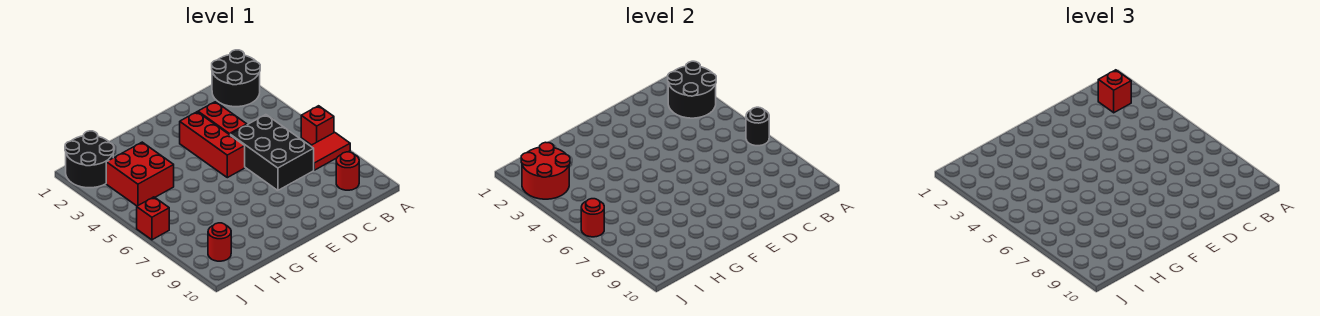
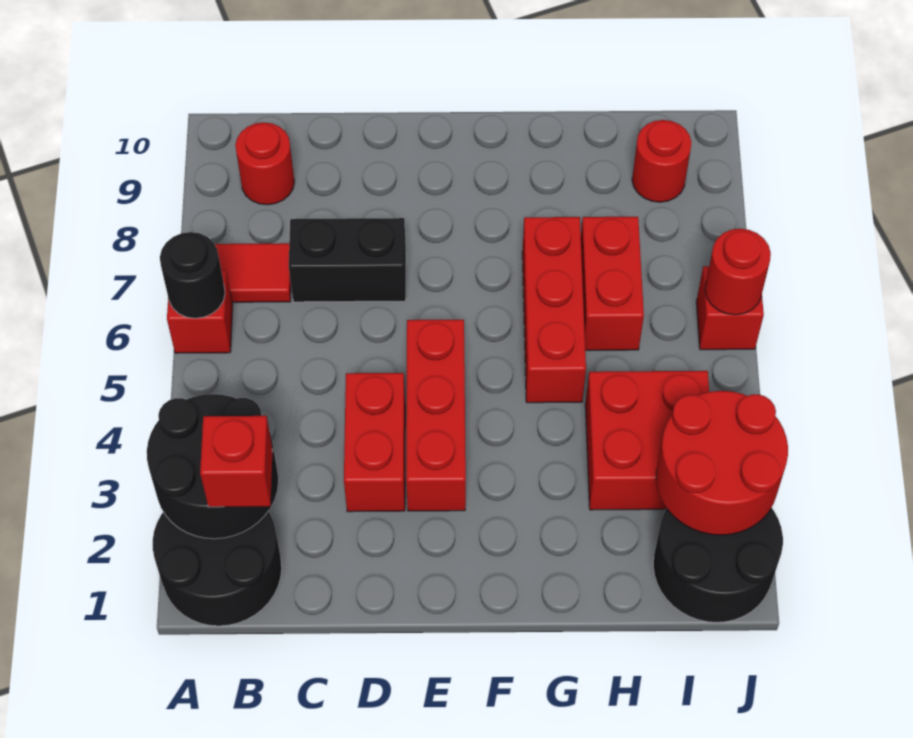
black 2x3 brick [230,115,314,190] -> black 1x2 brick [289,218,406,302]
none -> red 1x3 brick [522,217,586,403]
none -> red 1x2 brick [581,217,644,350]

